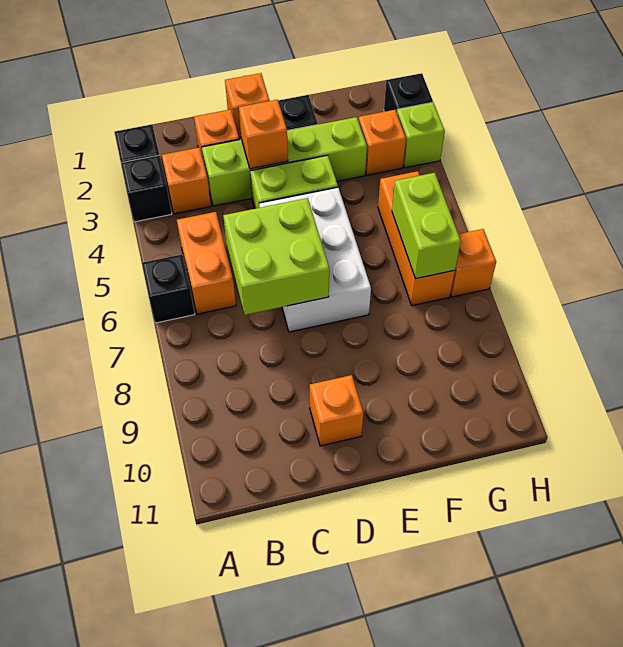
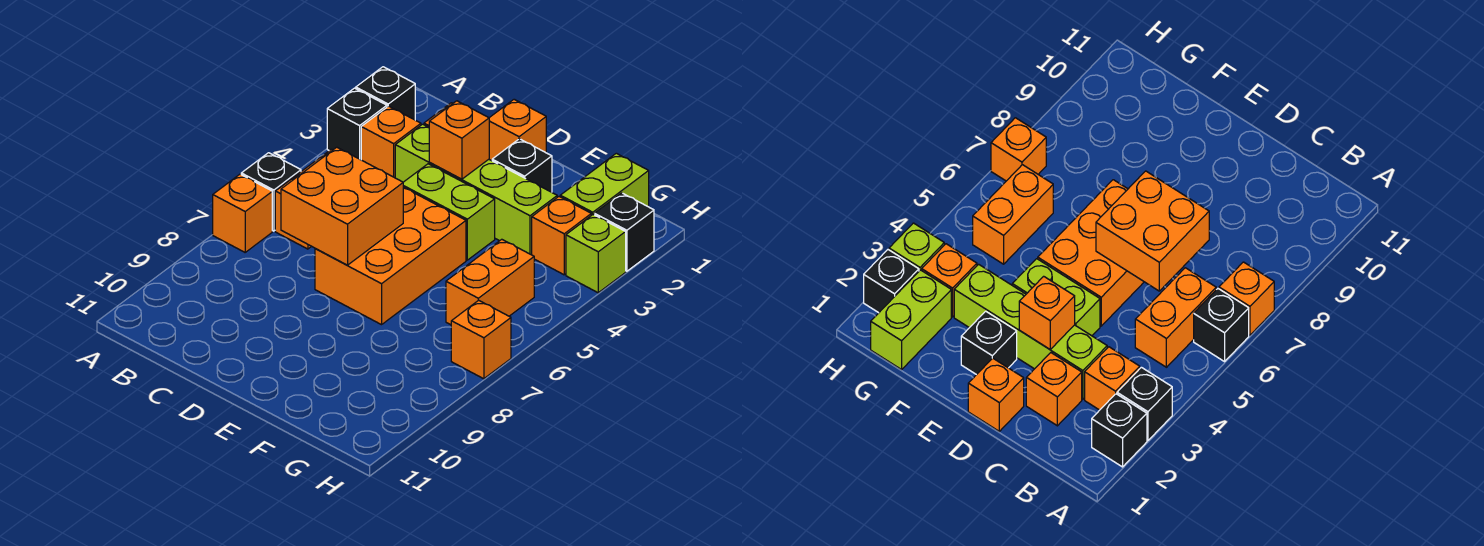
lime 2x2 brick [223,198,329,315] -> orange 2x2 brick [281,147,403,265]
white 2x3 brick [259,187,371,332] -> orange 2x3 brick [315,187,466,325]
orange 1x1 brick [310,375,363,446] -> orange 1x1 brick moved to [213,174,272,252]
orange 1x3 brick [378,171,455,306] -> orange 1x2 brick [446,239,534,325]
lime 1x2 brick [392,173,461,279] -> lime 1x2 brick moved to [560,153,649,215]

